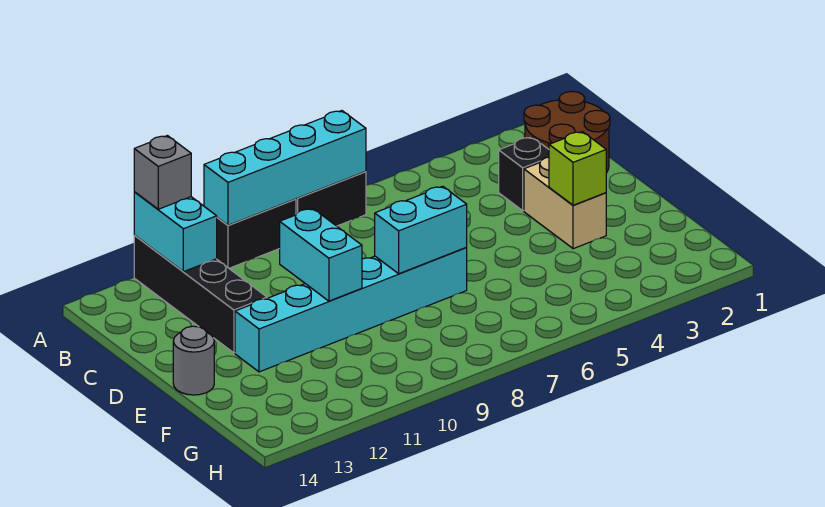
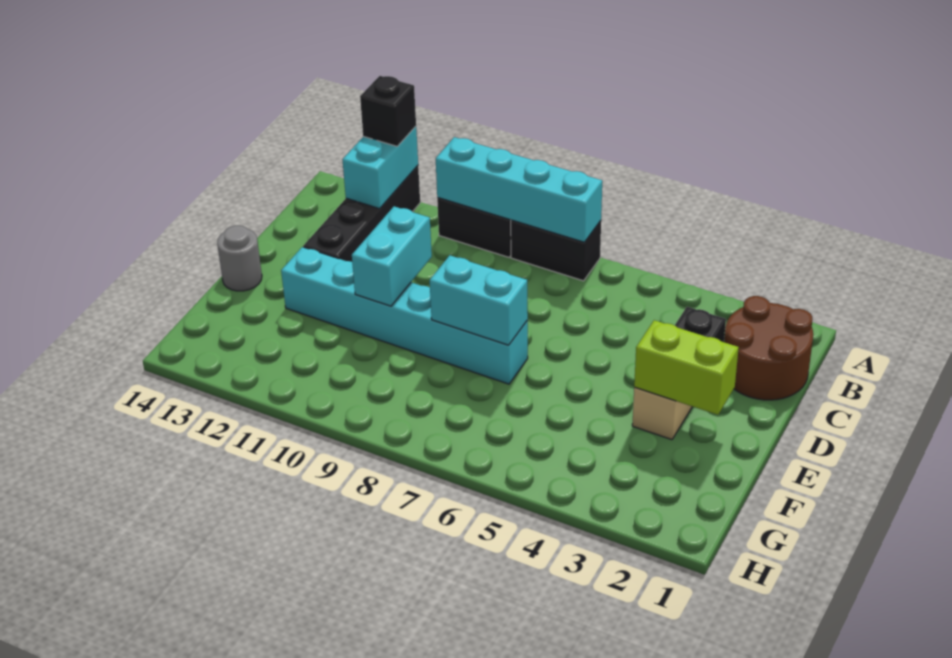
grey 1x1 brick [134,136,191,209] -> black 1x1 brick [360,76,416,146]
lime 1x1 brick [549,132,606,205] -> lime 1x2 brick [634,320,739,415]

